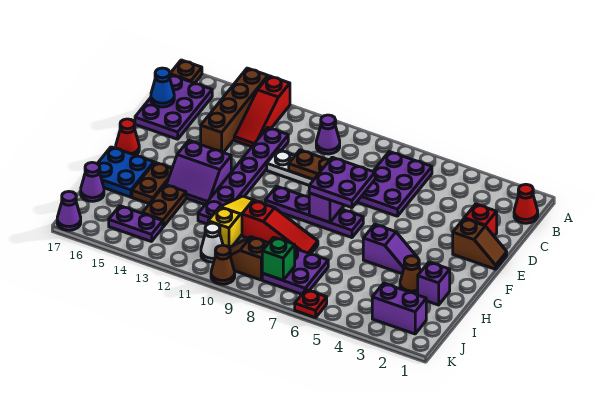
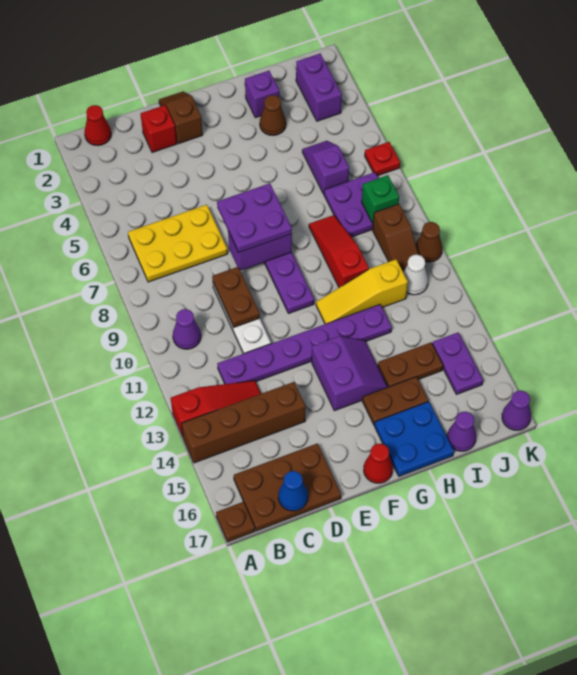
purple 2x3 plate [357,152,432,216] -> yellow 2x3 plate [128,205,228,282]
purple 2x3 plate [135,75,212,139] -> brown 2x3 plate [234,443,341,531]
purple 1x2 slope [363,224,417,274] -> purple 1x2 slope moved to [302,141,349,194]

